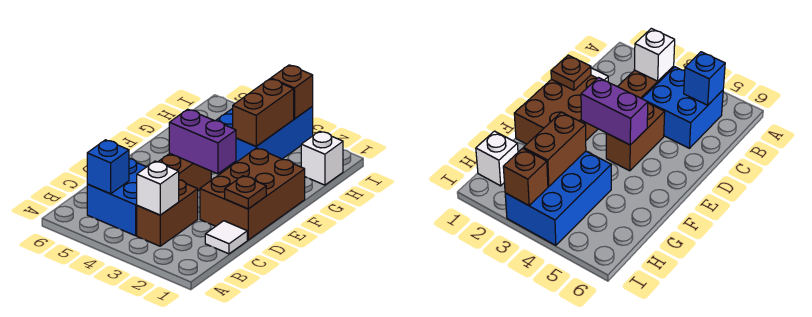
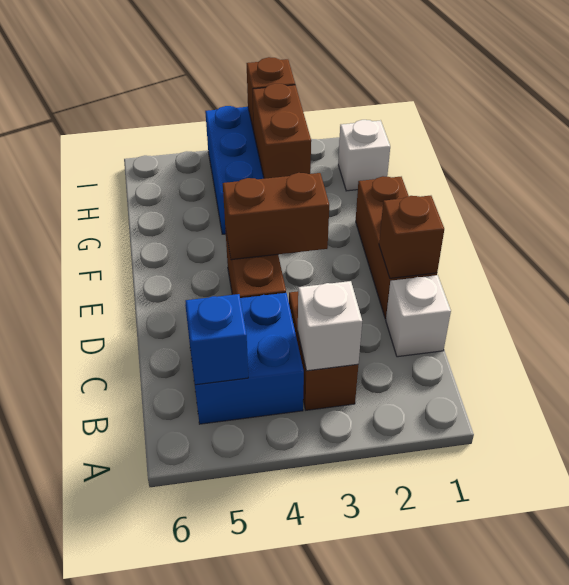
white 1x1 tile [205,221,247,254] -> white 1x1 brick [386,275,451,357]
brown 2x3 brick [200,148,305,240] -> brown 1x3 brick [356,176,437,319]
brown 1x1 plate [225,176,266,209] -> brown 1x1 brick [379,196,444,278]
purple 1x2 brick [169,109,236,174] -> brown 1x2 brick [223,173,329,260]

